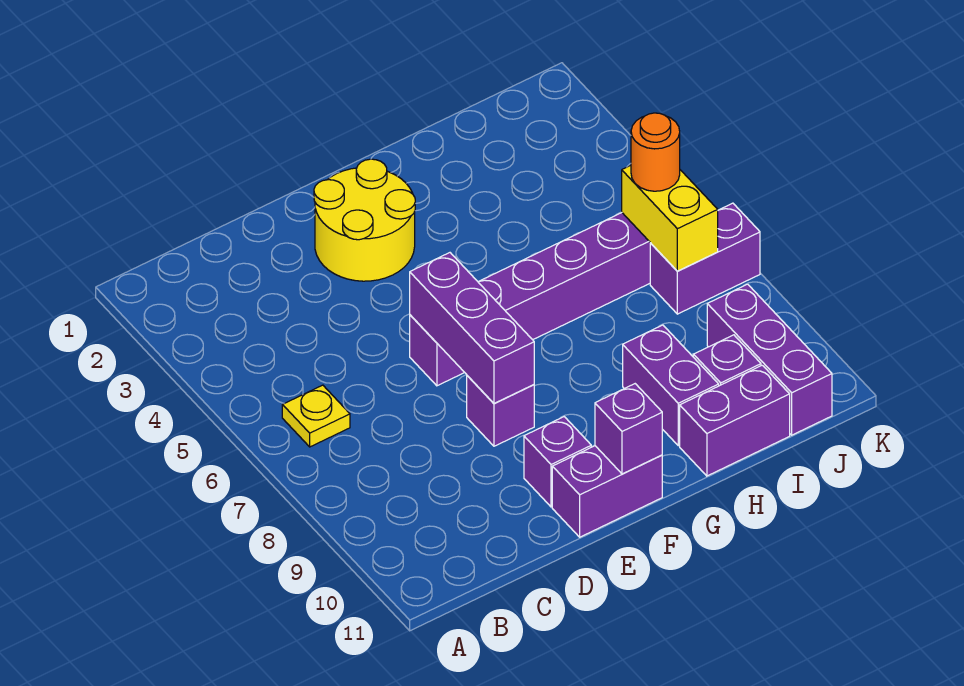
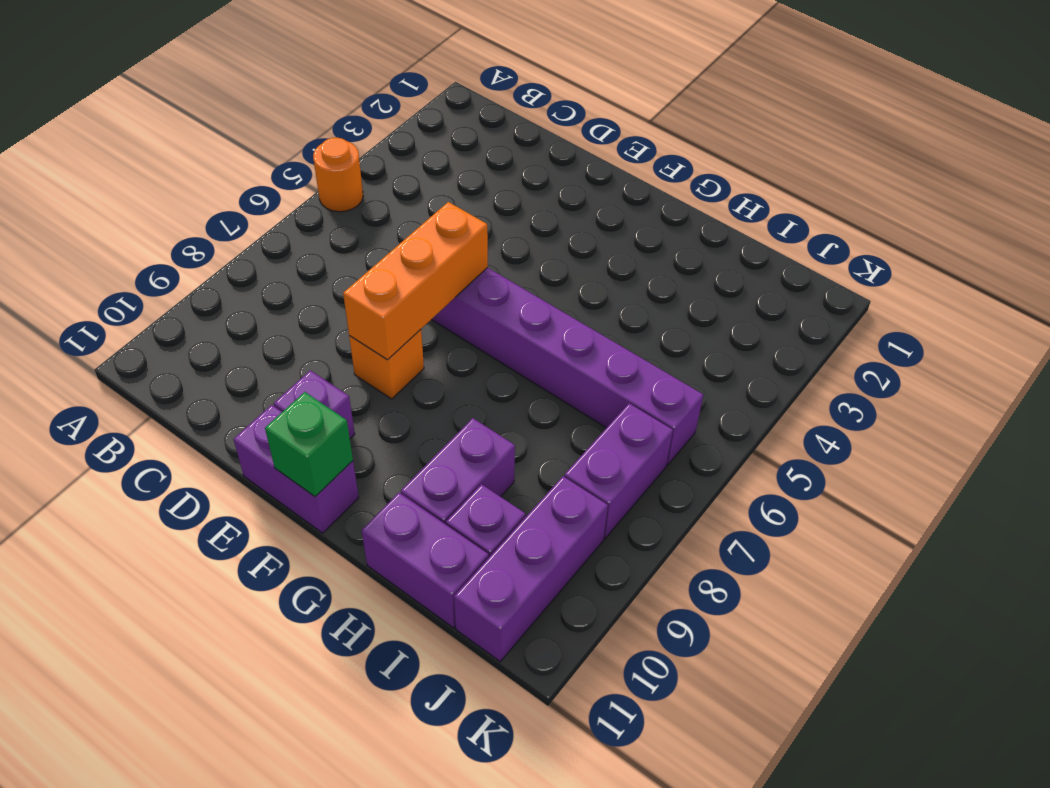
yellow 1x1 plate [282,385,350,447] -> none
yellow 2x2 round brick [314,159,415,281] -> none
purple 1x3 brick [410,253,534,404] -> orange 1x3 brick [343,202,488,360]
purple 1x1 brick [467,376,534,446] -> orange 1x1 brick [349,330,424,399]
purple 1x1 brick [595,384,662,474] -> green 1x1 brick [265,392,353,497]
yellow 1x2 brick [622,165,718,271] -> none
orange 1x1 round brick [631,113,680,191] -> orange 1x1 round brick moved to [313,138,363,212]
purple 1x2 brick [650,203,760,314] -> purple 1x2 brick turned to [564,403,673,539]

